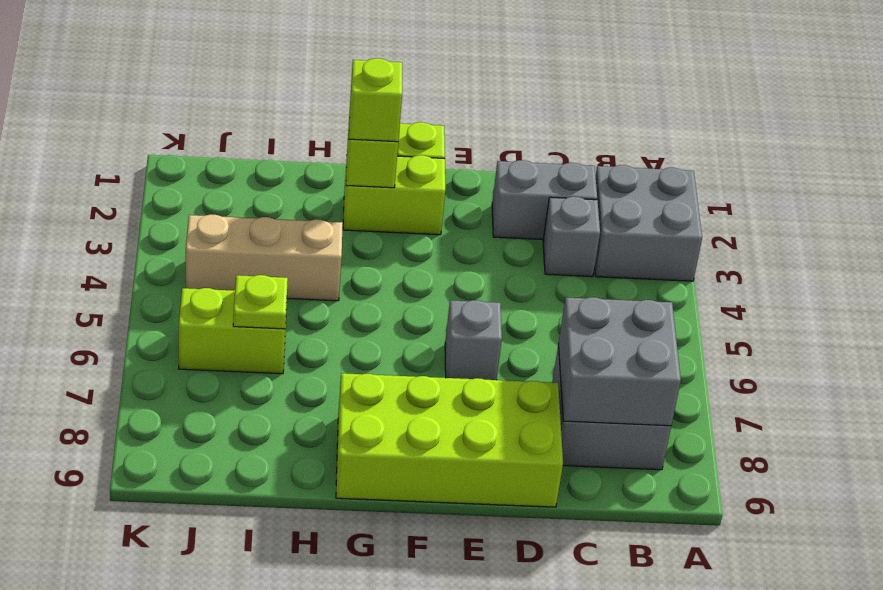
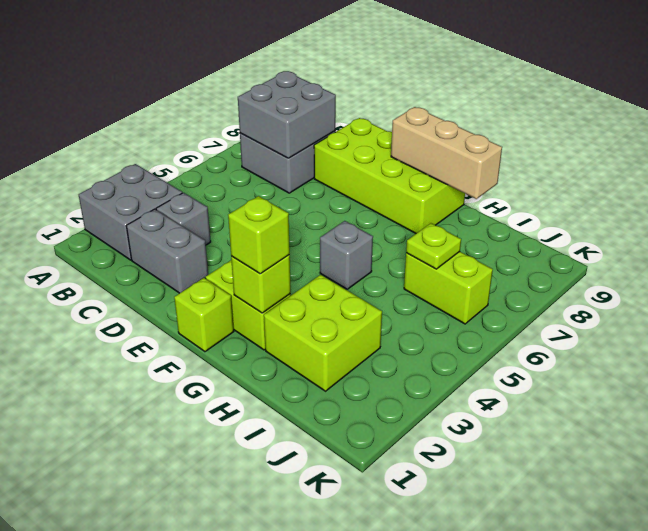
grey 1x1 brick [445,300,502,380] -> grey 1x1 brick moved to [320,221,373,289]
none -> lime 2x2 brick [264,275,382,391]
tan 1x3 brick [186,214,343,301] -> tan 1x3 brick moved to [391,107,502,199]

